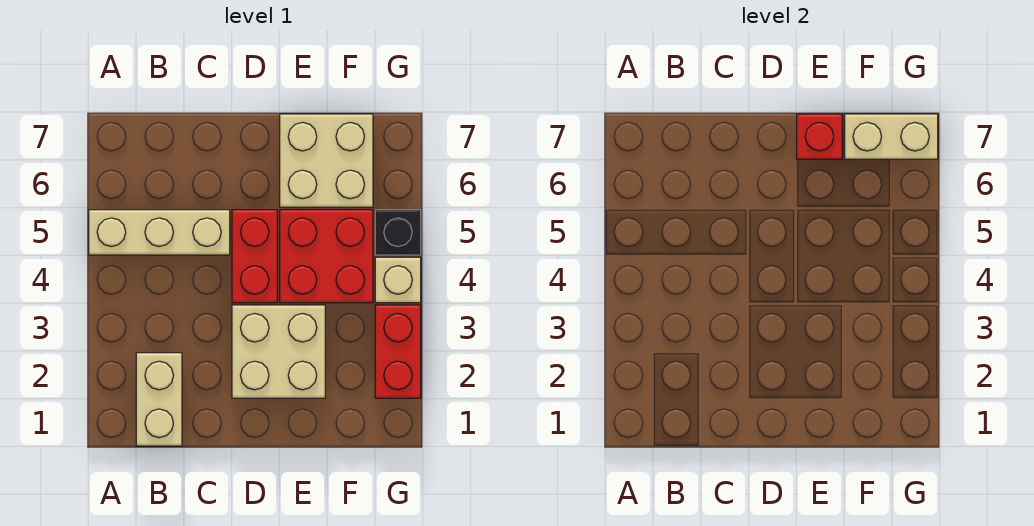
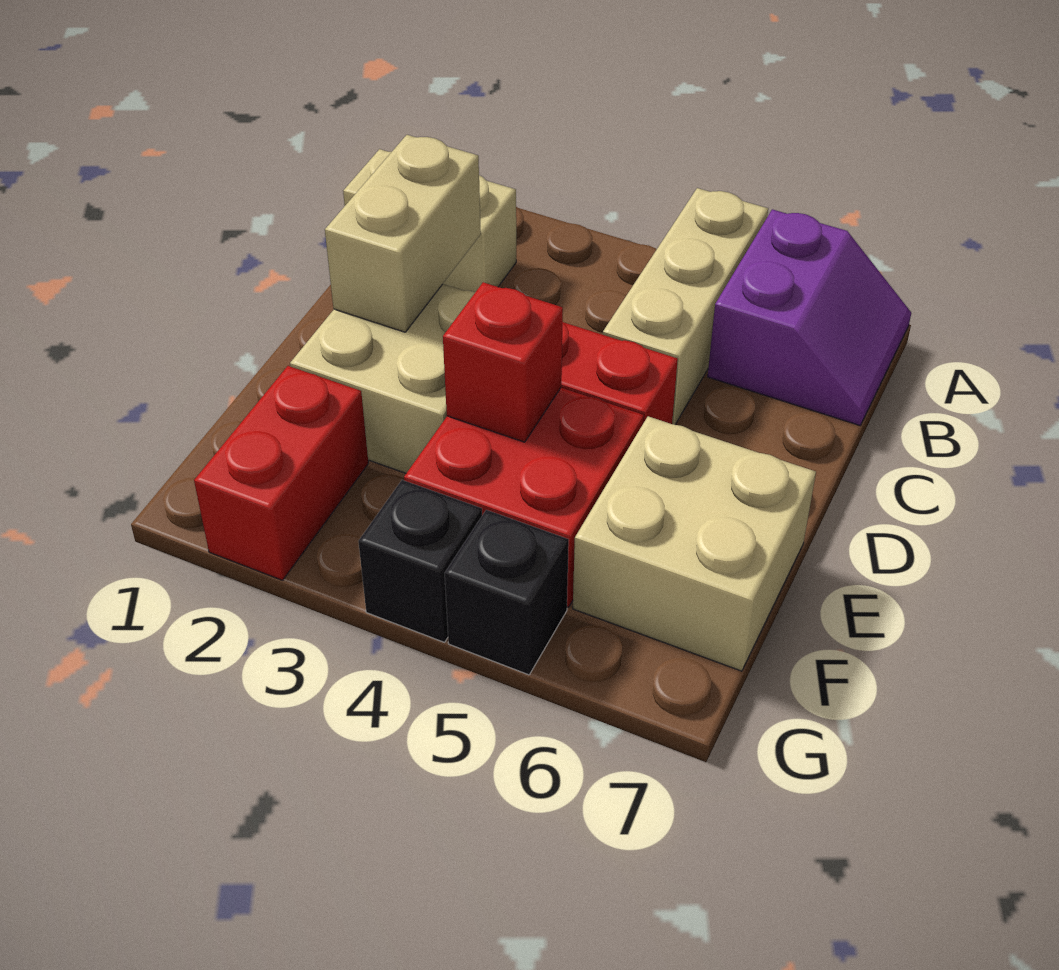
none -> purple 2x2 slope [708,209,911,425]
red 1x1 brick [797,114,842,159] -> red 1x1 brick moved to [443,282,563,442]
tan 1x2 brick [845,114,938,159] -> tan 1x2 brick moved to [325,135,481,332]
red 1x2 brick [375,305,421,398] -> red 1x2 brick turned to [194,366,368,580]
tan 1x1 brick [375,257,421,303] -> black 1x1 brick [358,480,482,642]

